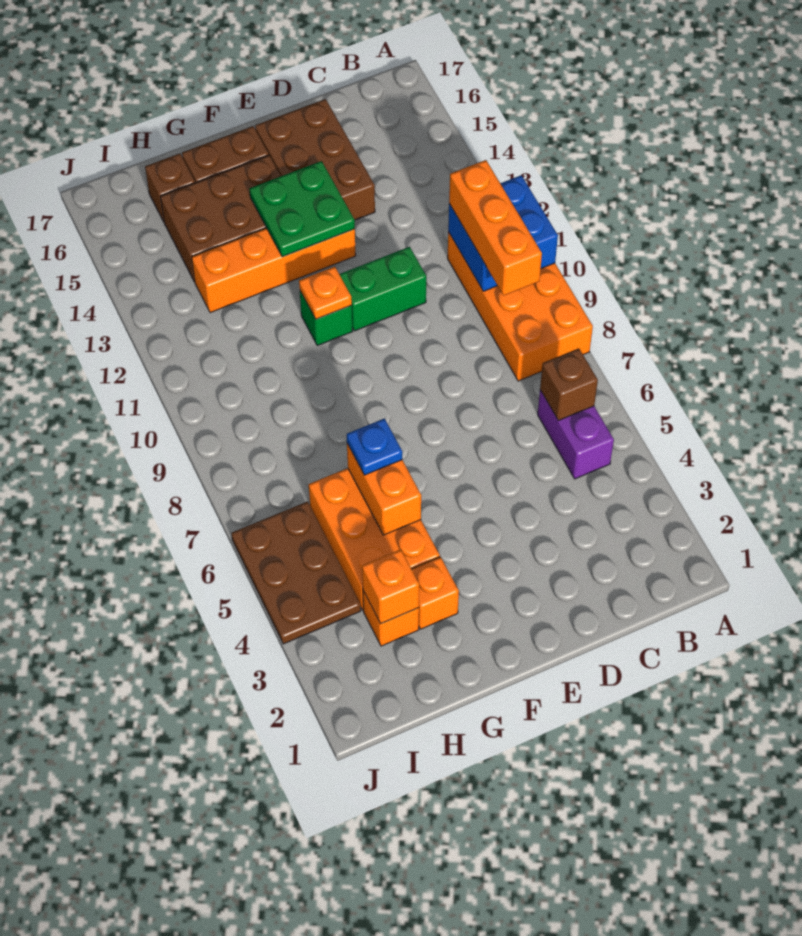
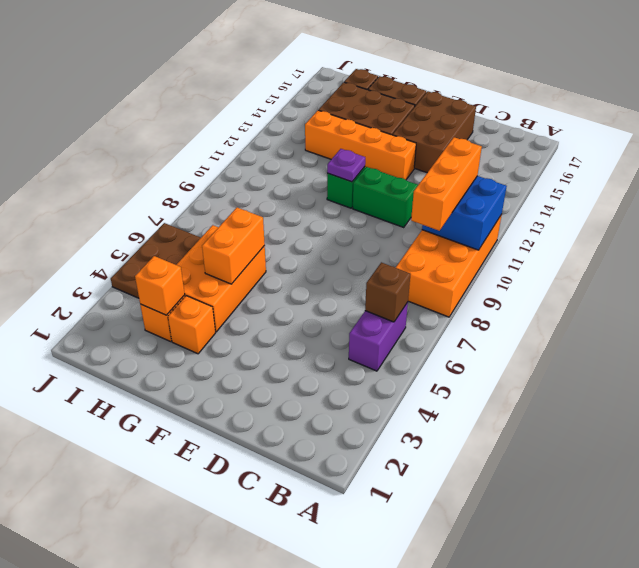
green 2x2 plate [250,161,355,257] -> none
orange 1x1 plate [299,267,352,319] -> purple 1x1 plate [327,149,365,182]
blue 1x1 plate [347,419,402,475] -> none

